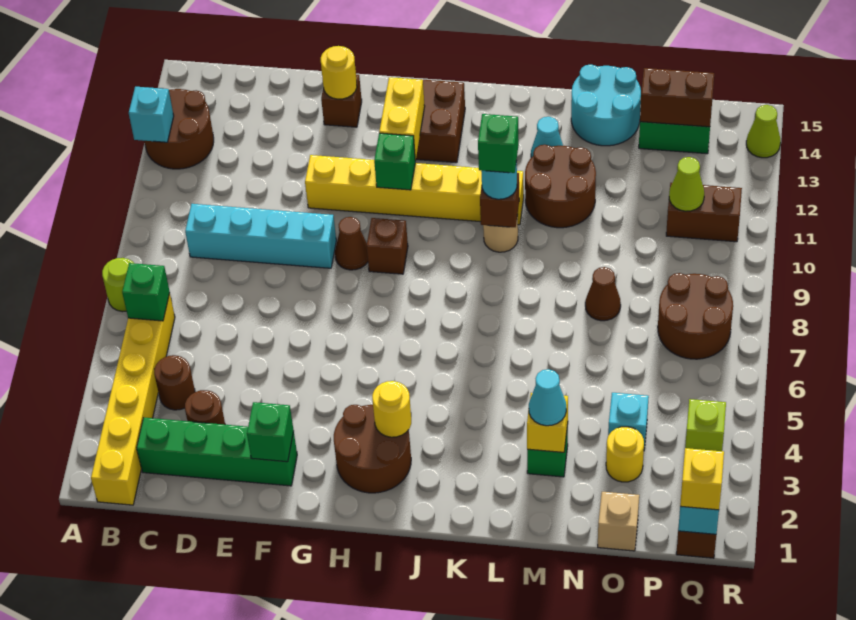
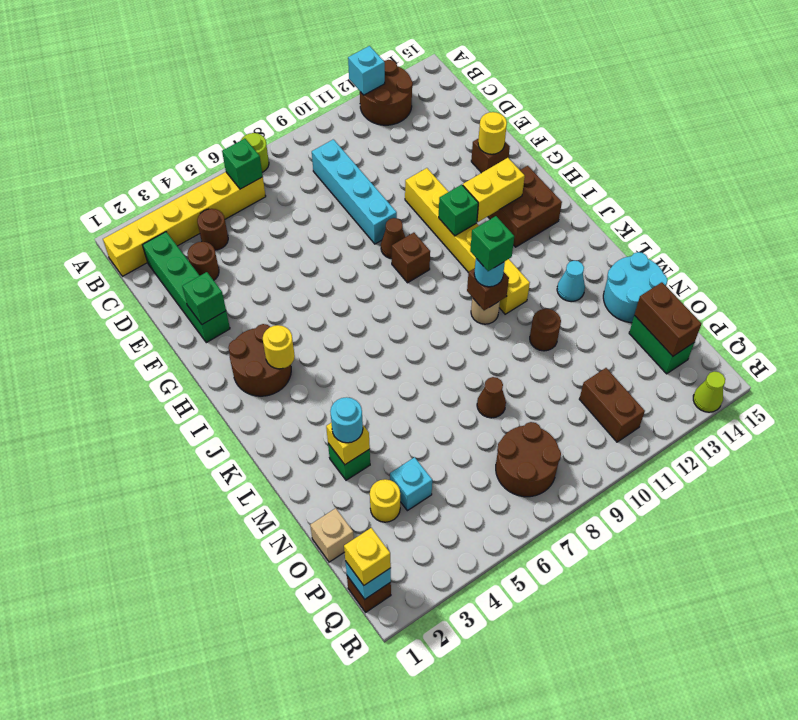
brown 2x2 round brick [525,145,596,228] -> brown 1x1 round brick [530,309,561,351]
cyan 1x1 cone [529,369,566,426] -> cyan 1x1 round brick [330,397,363,443]
lime 1x1 cone [669,157,704,211] -> none
lime 1x1 brick [685,399,726,451] -> none

